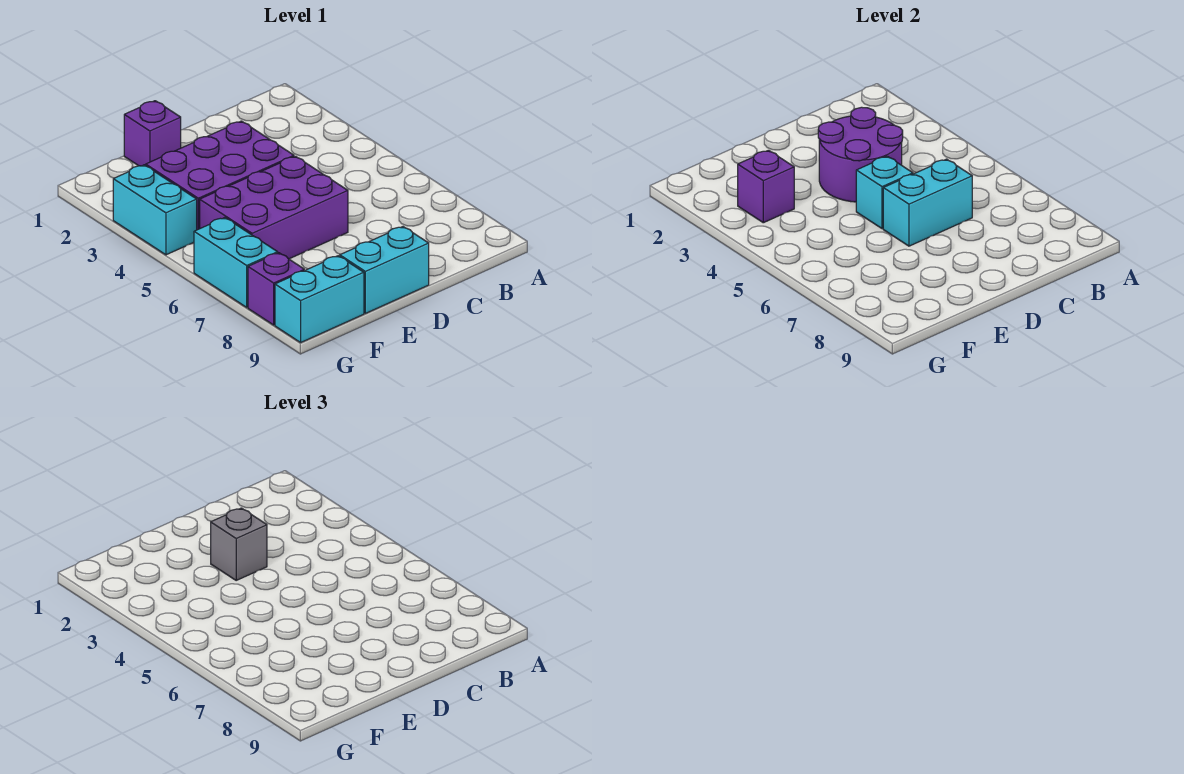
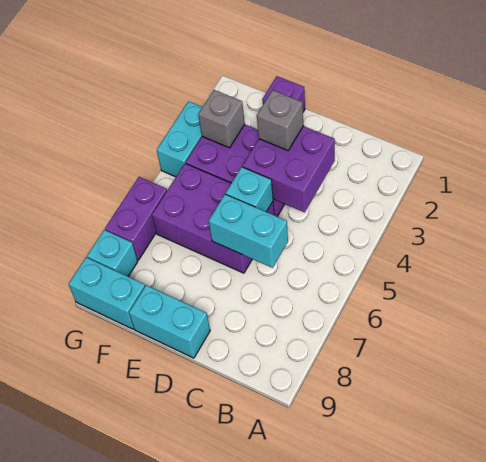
purple 2x2 round brick [818,107,903,202] -> purple 2x2 brick [243,126,335,212]
purple 1x1 brick [738,150,794,223] -> grey 1x1 brick [198,90,245,148]
cyan 1x2 brick [194,218,278,307] -> purple 1x2 brick [105,177,167,260]
purple 1x1 brick [248,253,304,325] -> cyan 1x1 brick [87,230,138,276]

